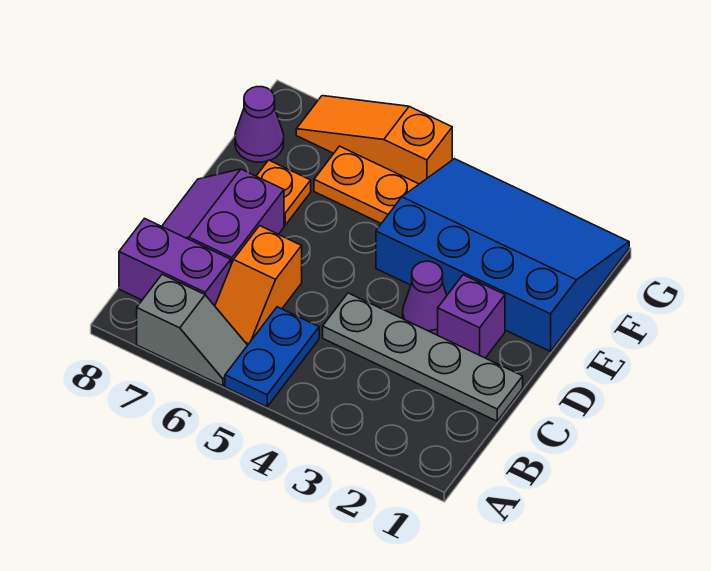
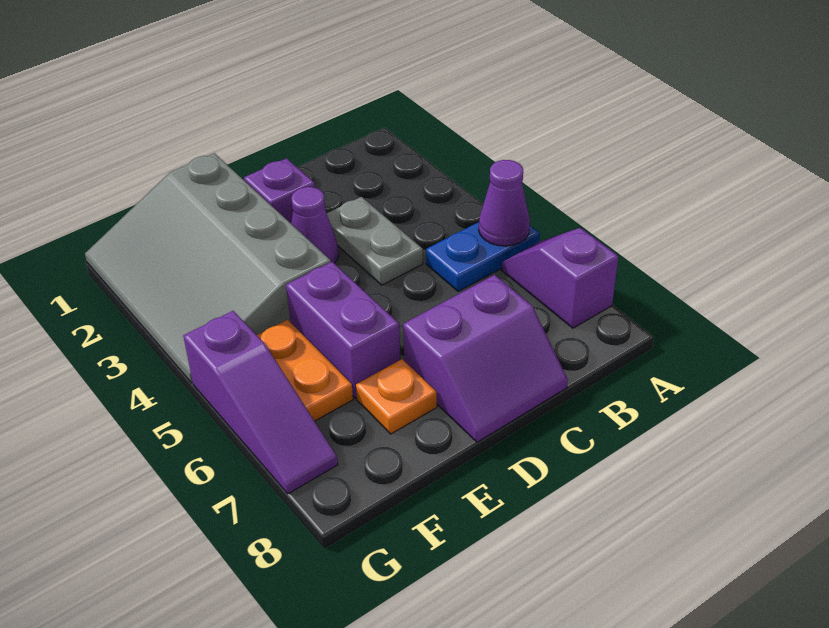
grey 1x2 slope [137,274,247,386] -> purple 1x2 slope [502,228,619,328]
orange 1x2 slope [215,226,302,345] -> none
purple 1x2 brick [119,219,231,306] -> purple 1x2 brick moved to [286,262,400,398]
grey 1x4 plate [323,293,523,421] -> grey 1x2 plate [327,197,423,285]
blue 3x4 slope [376,159,629,351] -> grey 3x4 slope [85,153,331,383]
purple 1x1 cone [235,87,284,162] -> purple 1x1 cone moved to [479,160,530,246]
orange 1x3 slope [296,96,452,184] -> purple 1x3 slope [183,311,338,494]

